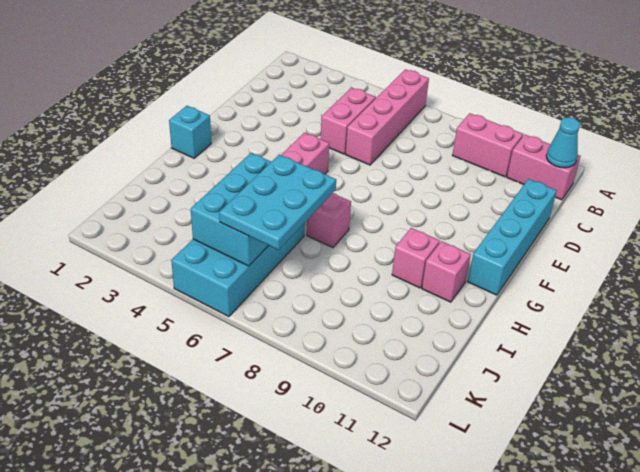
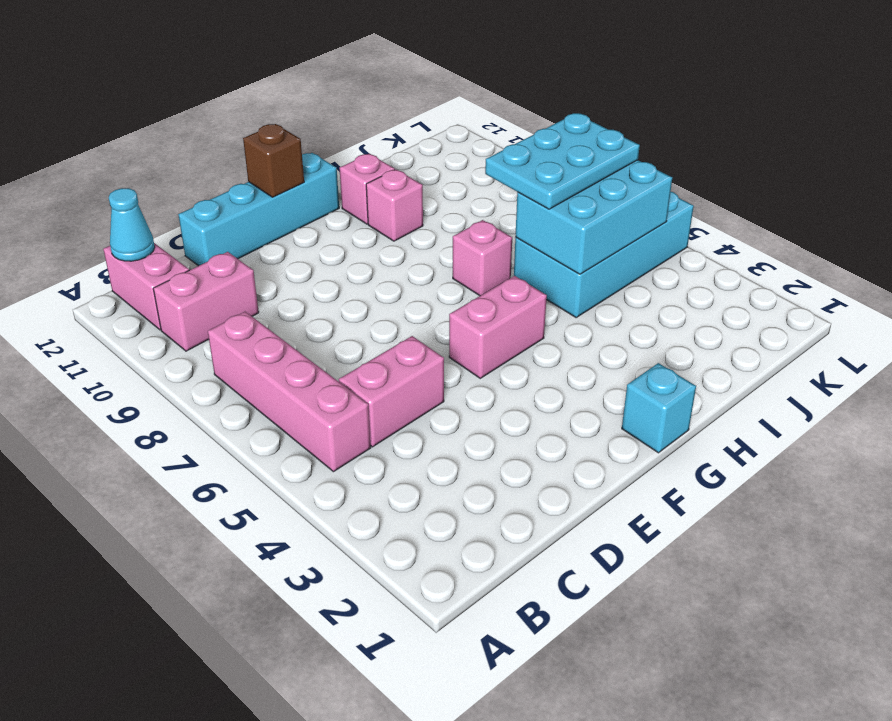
pink 1x4 brick [346,69,429,165] -> pink 1x4 brick turned to [208,312,371,472]
pink 1x2 brick [452,113,523,177] -> pink 1x2 brick turned to [153,252,259,351]
none -> brown 1x1 brick [243,124,304,197]

